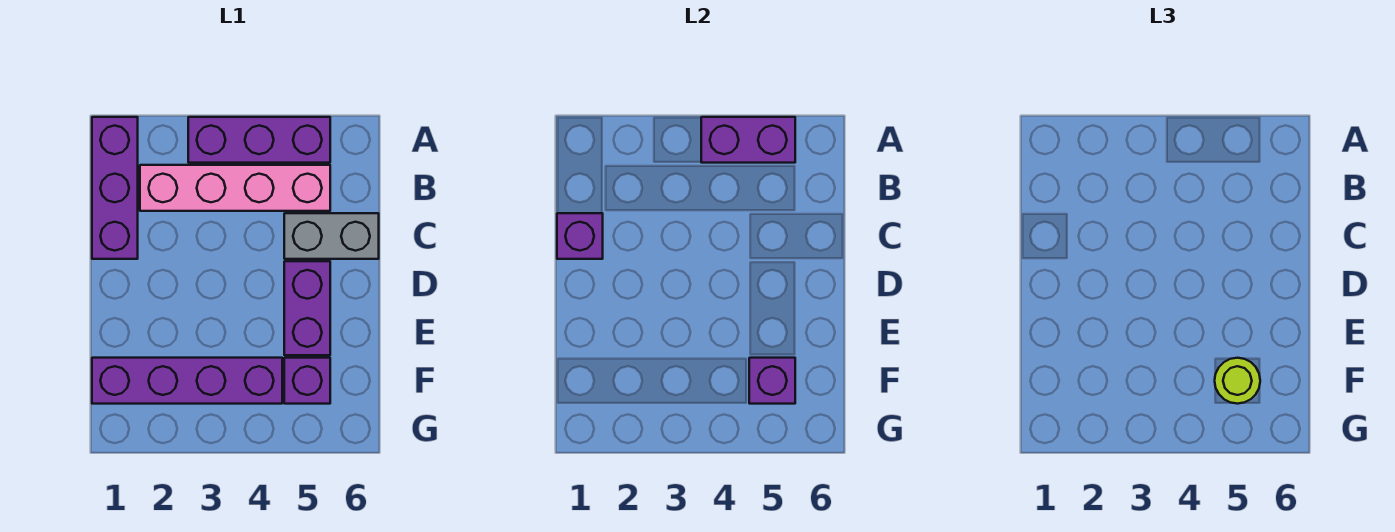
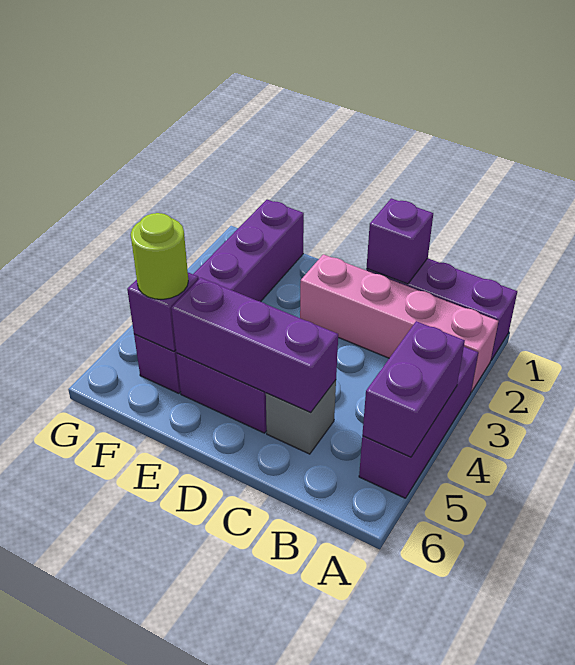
pink 1x4 brick [140,165,330,211] -> pink 1x4 brick turned to [300,254,498,392]
grey 1x2 brick [284,213,379,259] -> grey 1x1 brick [266,380,336,454]
none -> purple 1x3 brick [171,278,338,413]

